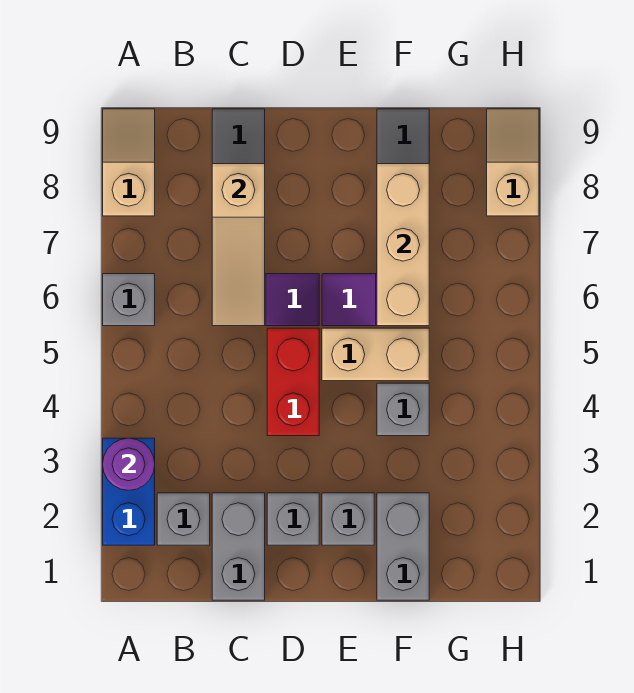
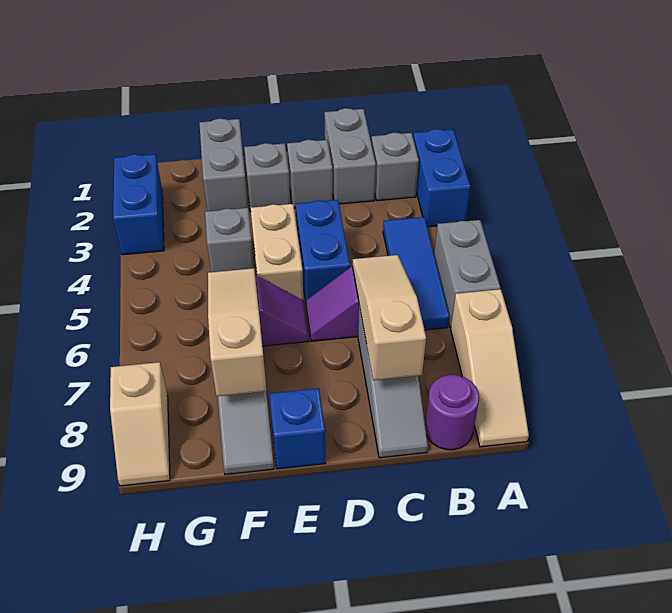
purple 1x1 round brick [103,438,155,490] -> purple 1x1 round brick moved to [425,375,479,450]
grey 1x1 brick [103,274,155,326] -> grey 1x2 brick [434,220,500,328]
tan 1x2 slope [103,109,155,216] -> tan 1x3 slope [451,289,529,447]
none -> blue 1x3 tile [383,217,449,330]
red 1x2 brick [267,328,319,436] -> blue 1x2 brick [296,200,350,301]
tan 1x2 brick [322,328,429,381] -> tan 1x2 brick turned to [251,204,304,300]
none -> blue 1x1 brick [269,388,325,469]
tan 1x3 brick [377,164,429,326] -> tan 1x3 slope [208,268,267,396]
none -> blue 1x2 brick [113,154,164,255]

